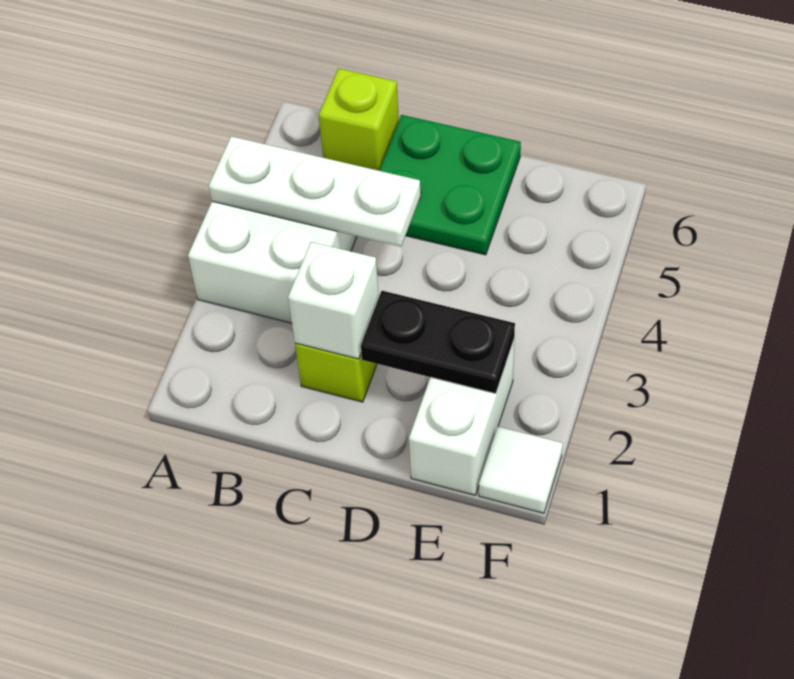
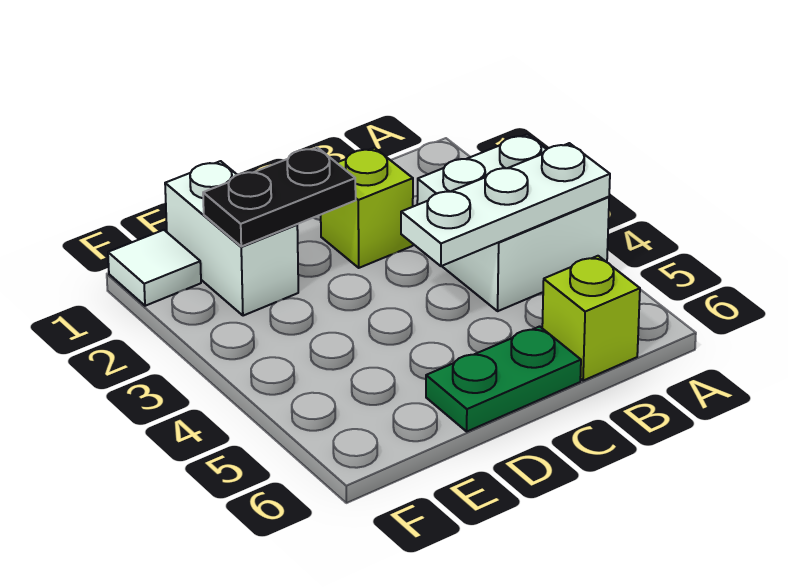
white 1x1 brick [288,242,379,359] -> none
green 2x2 plate [379,115,521,255] -> green 1x2 plate [426,326,581,431]

